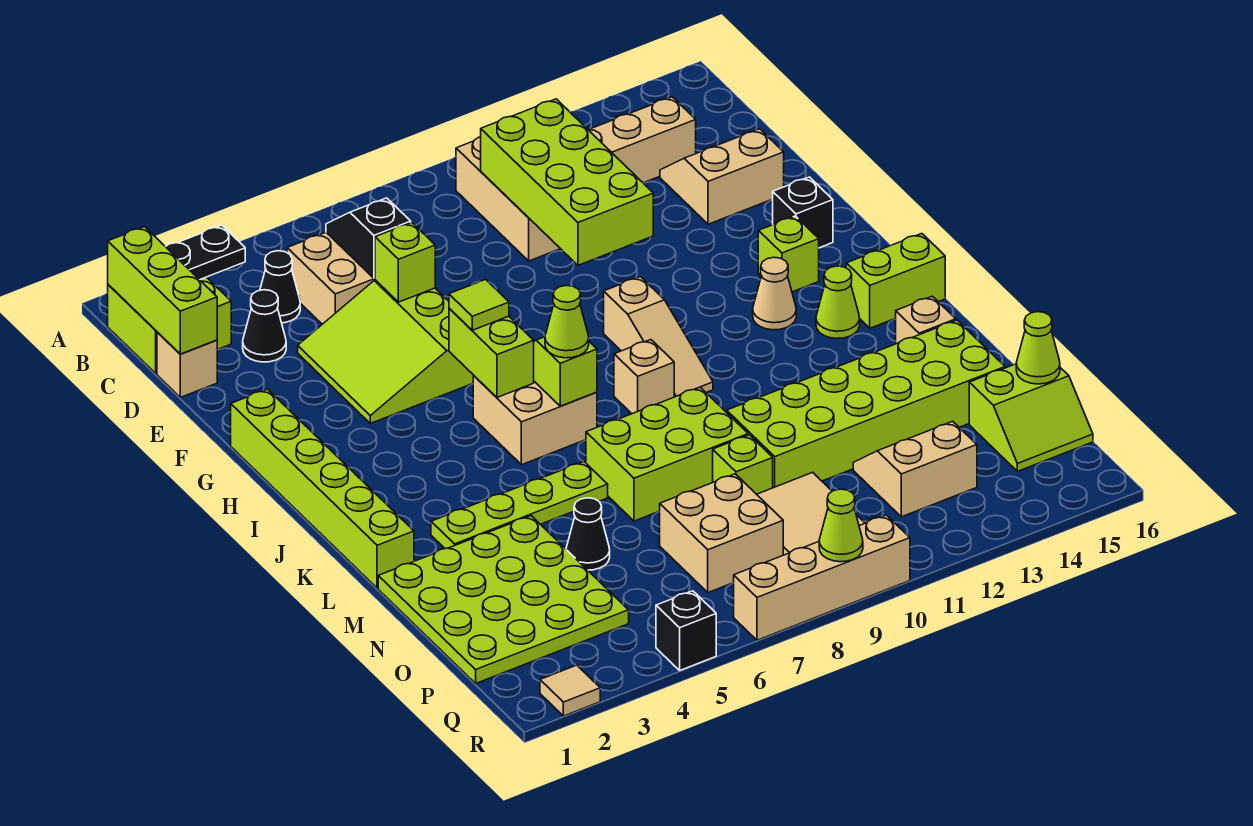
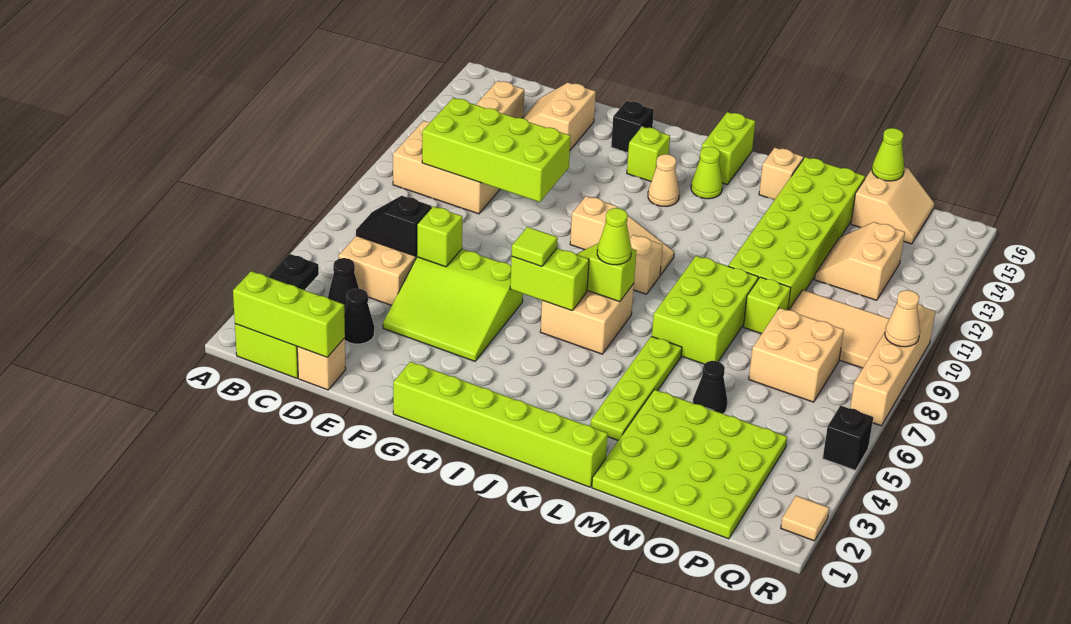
lime 2x2 slope [969,364,1093,471] -> tan 2x2 slope [851,167,935,244]
lime 1x1 cone [819,489,863,562] -> tan 1x1 cone [885,290,920,347]

